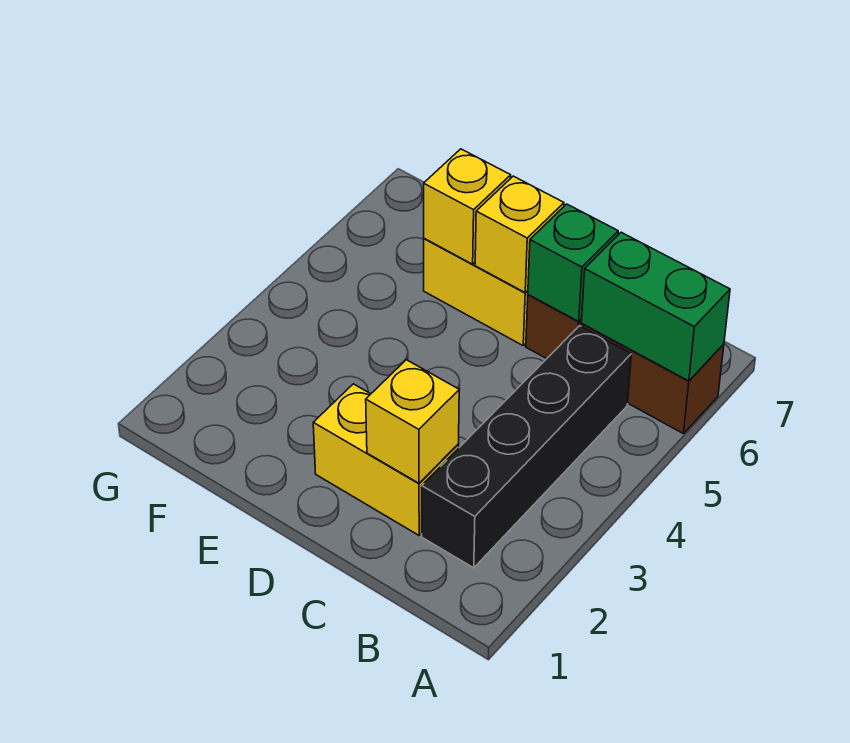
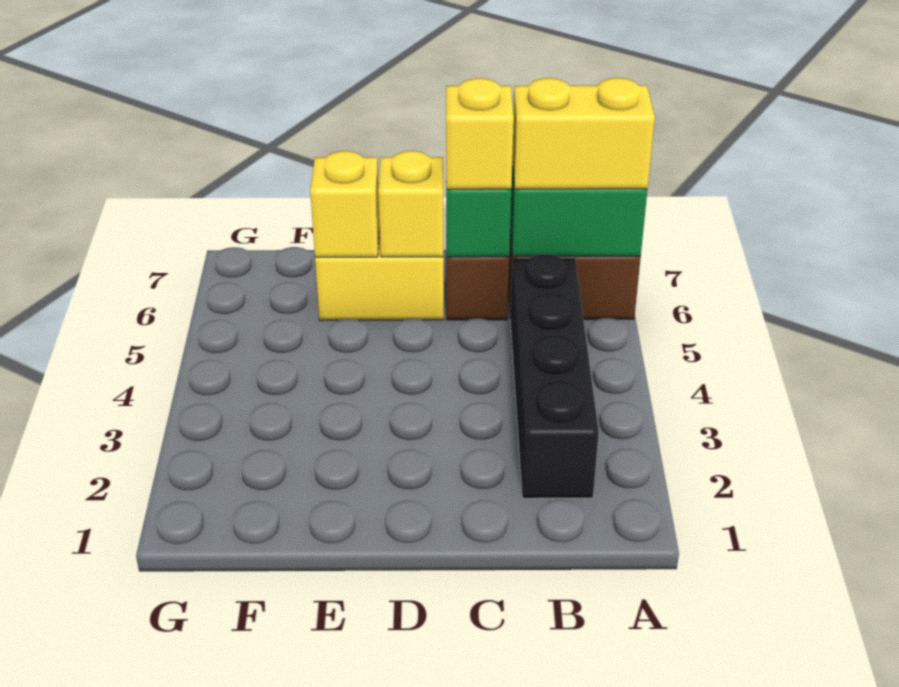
yellow 1x2 brick [313,384,459,535] -> yellow 1x2 brick moved to [512,78,655,189]
yellow 1x1 brick [366,360,459,483] -> yellow 1x1 brick moved to [446,78,514,189]

